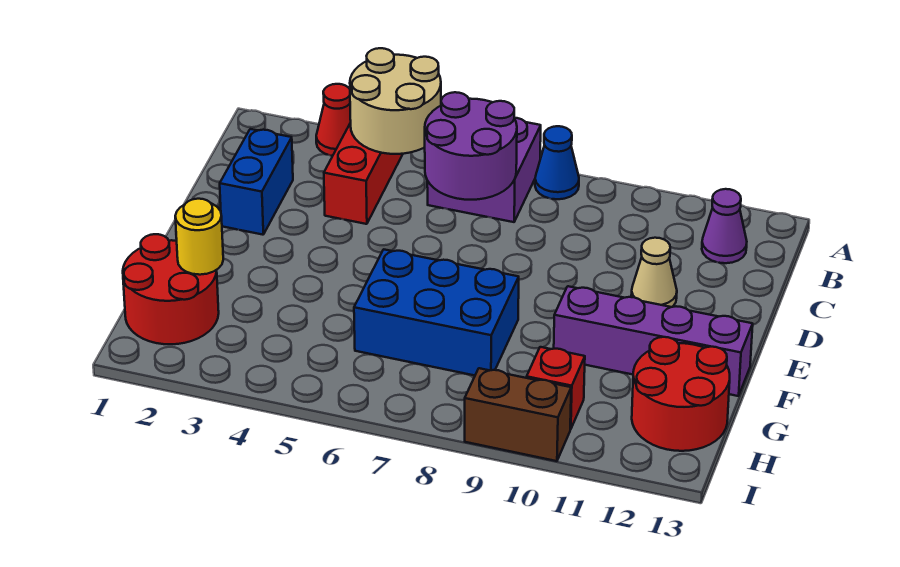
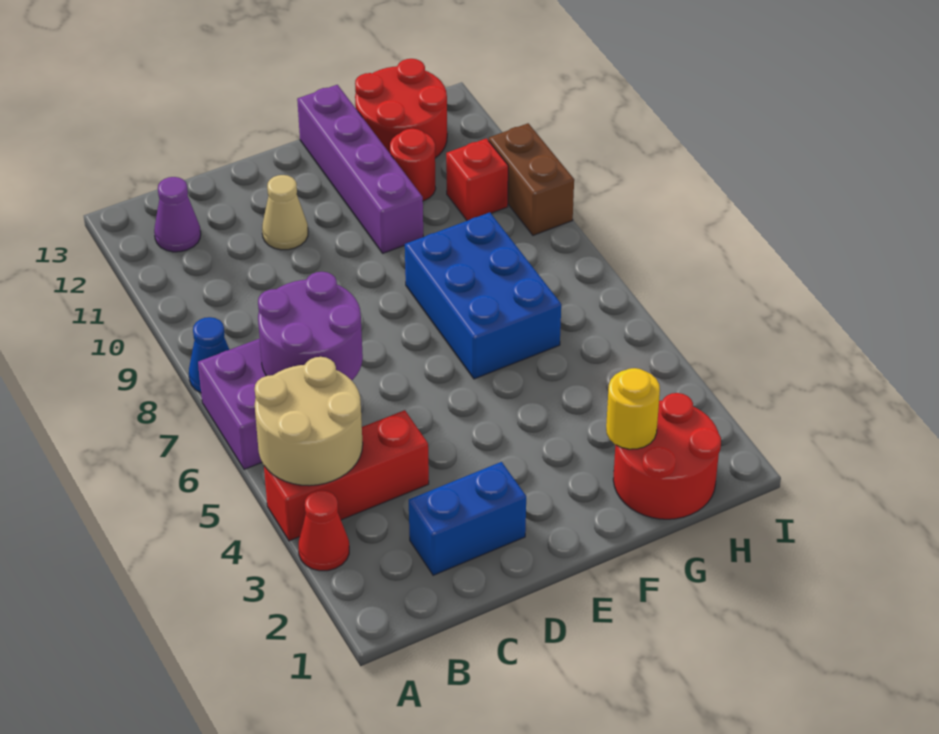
none -> red 1x1 round brick [390,129,436,201]

